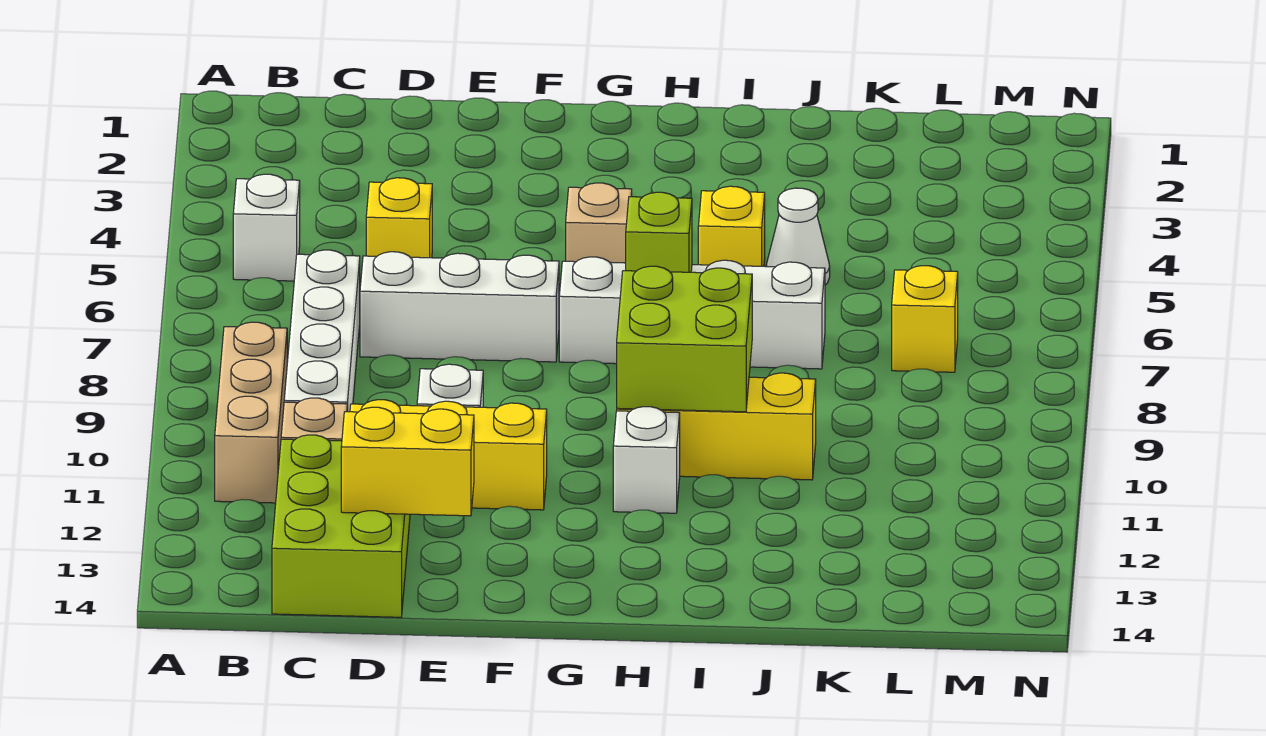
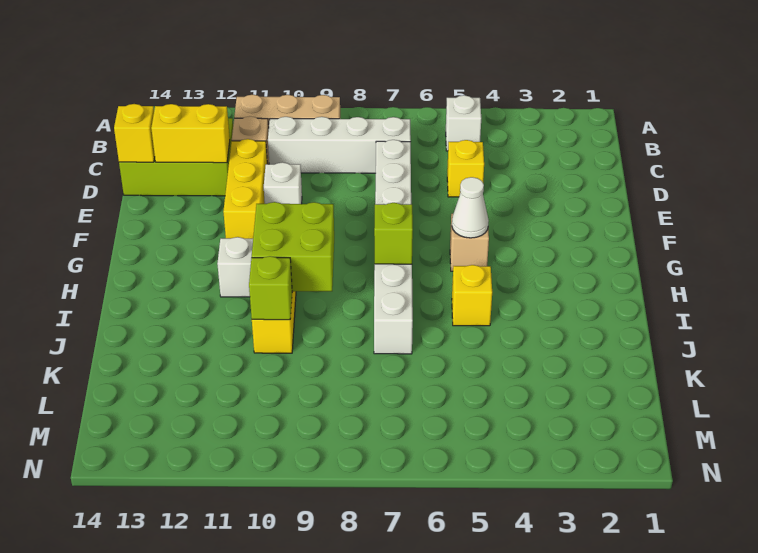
yellow 1x2 brick [341,407,474,516] -> yellow 1x2 brick turned to [151,104,230,163]
white 1x1 cone [766,188,830,285] -> white 1x1 cone moved to [452,177,489,238]
none -> lime 1x1 brick [249,256,292,320]
yellow 1x1 brick [892,266,958,372] -> yellow 1x1 brick moved to [114,104,155,162]

